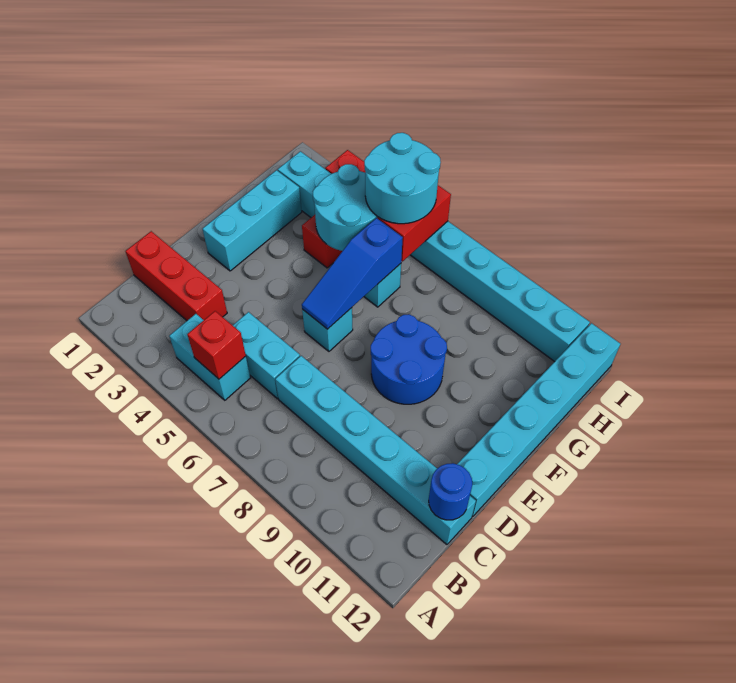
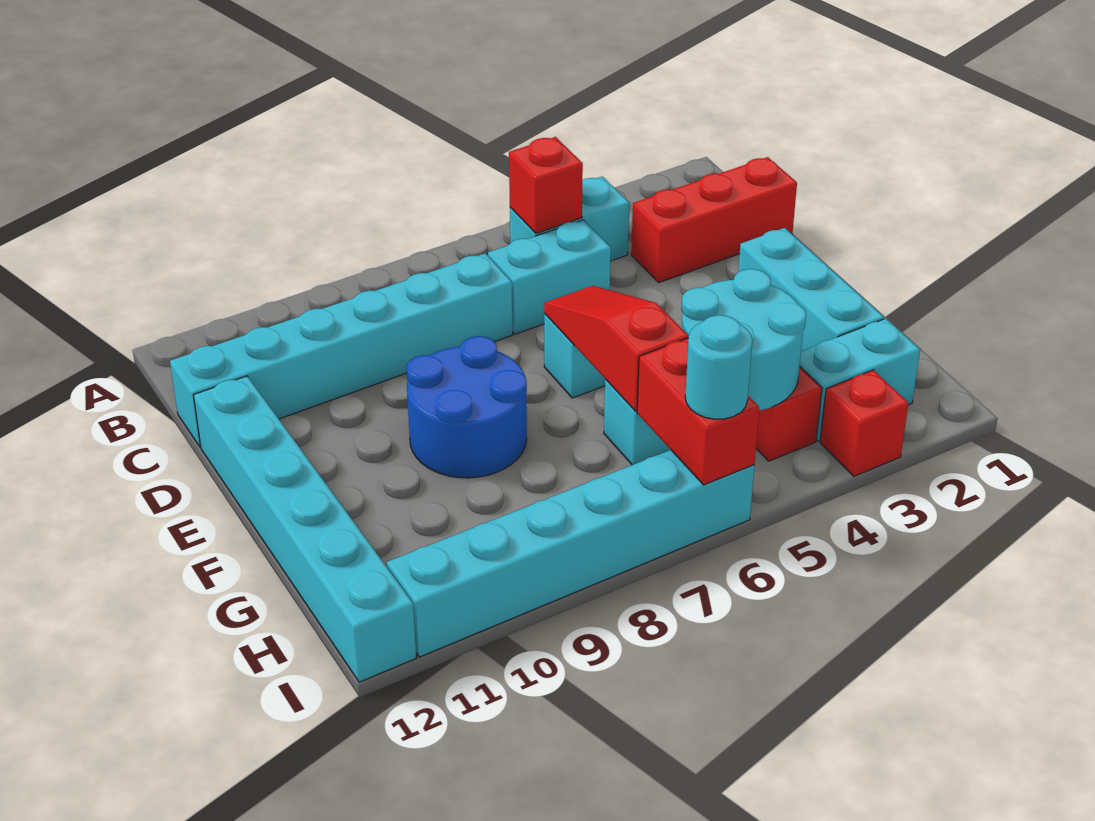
blue 1x1 round brick [429,463,472,520] -> none
blue 1x3 slope [302,218,403,329] -> red 1x3 slope [544,286,689,412]
cyan 2x2 round brick [364,133,441,224] -> cyan 1x1 round brick [685,315,752,419]

